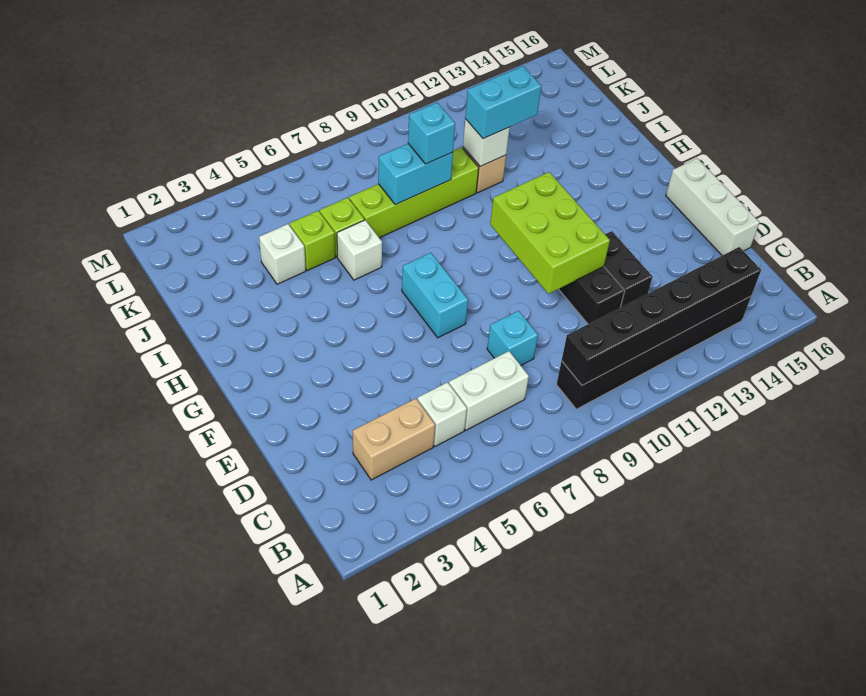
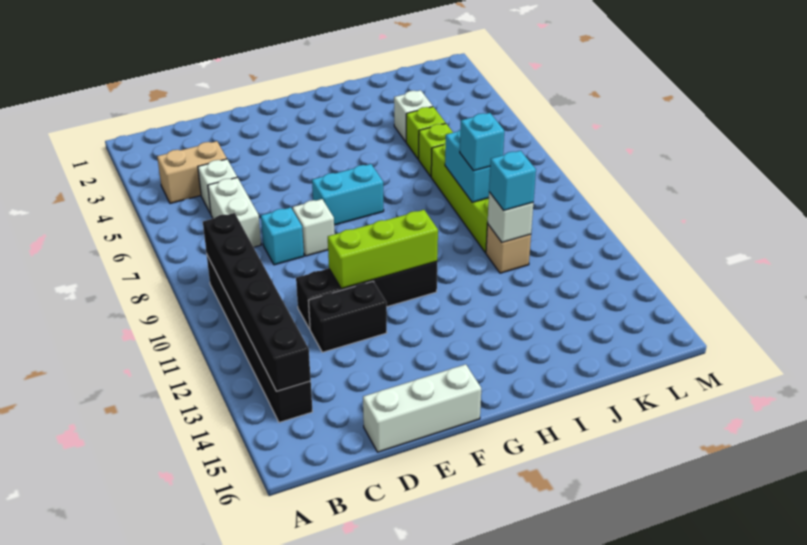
tan 1x2 brick [353,398,435,480] -> tan 1x2 brick turned to [157,141,227,203]
lime 2x3 brick [490,172,610,294] -> lime 1x3 brick [328,210,438,289]
white 1x1 brick [337,220,382,280] -> white 1x1 brick moved to [293,199,335,256]
cyan 1x2 brick [465,66,541,139] -> cyan 1x1 brick [489,151,536,210]

